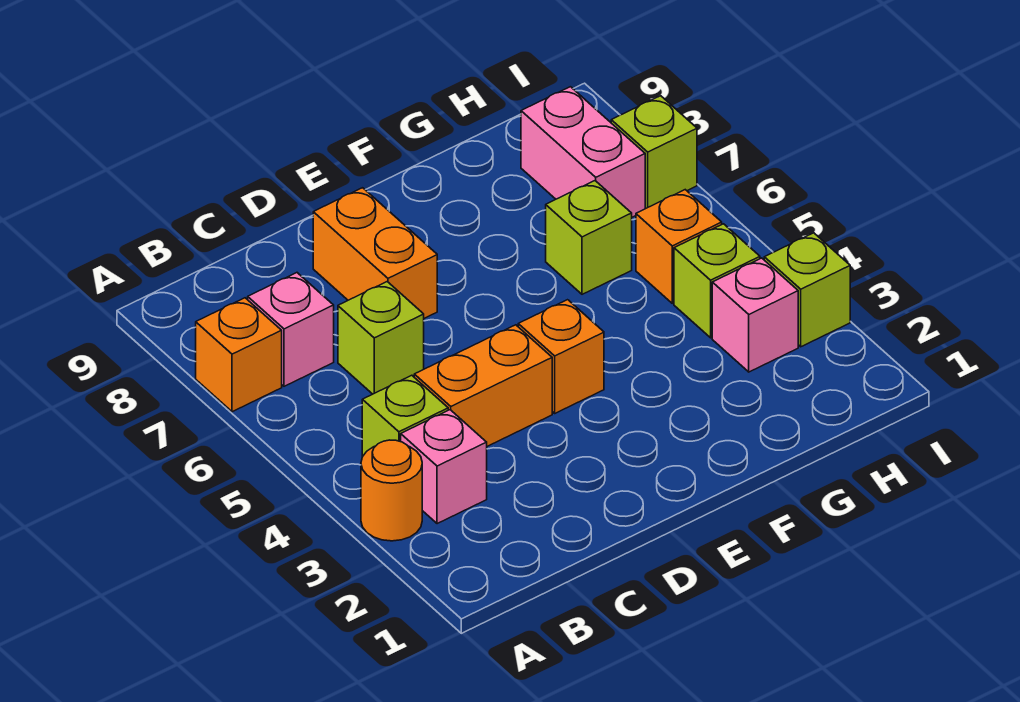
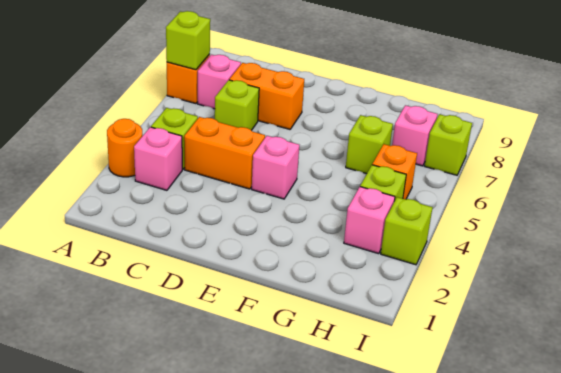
none -> lime 1x1 brick [166,11,210,70]
orange 1x2 brick [313,188,437,318] -> orange 1x2 brick turned to [229,63,304,129]
orange 1x1 brick [518,300,604,413] -> pink 1x1 brick [252,136,299,199]
pink 1x2 brick [521,87,645,217] -> pink 1x1 brick [392,105,438,166]

